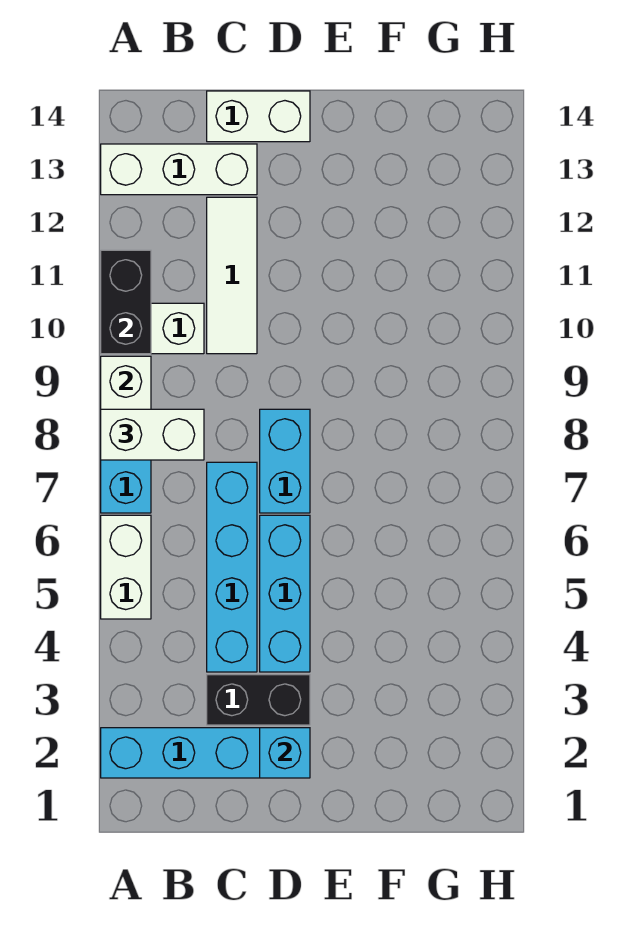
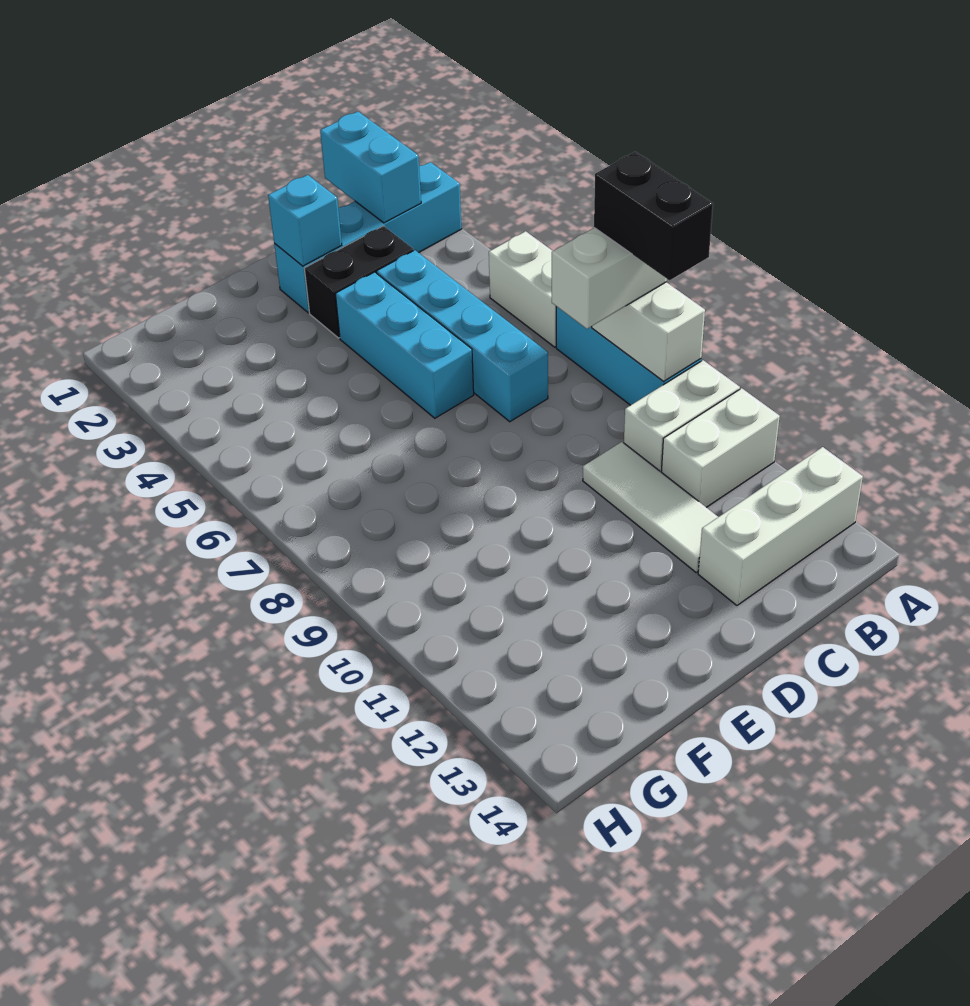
black 1x2 brick [101,250,151,354] -> black 1x2 brick moved to [594,152,713,280]
white 1x2 brick [207,91,310,142] -> white 1x2 brick moved to [661,388,780,507]
cyan 1x2 brick [260,409,310,513] -> cyan 1x2 brick moved to [320,111,421,223]

